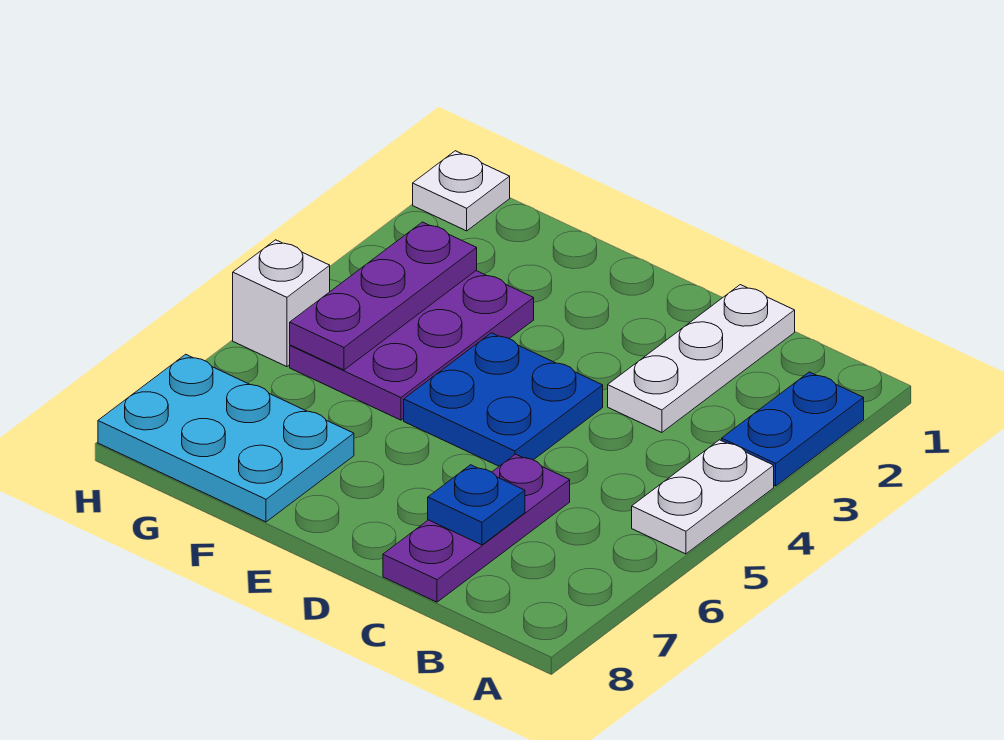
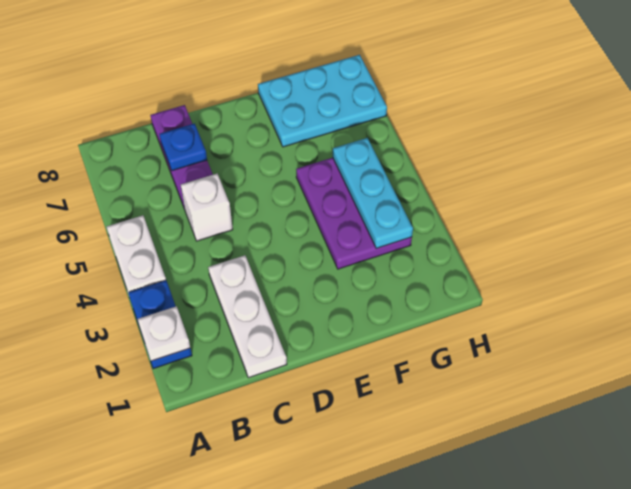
blue 2x2 plate [404,333,603,466] -> none
purple 1x3 plate [290,222,477,370] -> cyan 1x3 plate [333,138,413,248]
white 1x1 plate [413,151,510,231] -> white 1x1 plate moved to [137,306,190,361]
white 1x1 brick [233,240,330,367] -> white 1x1 brick moved to [181,174,233,241]

